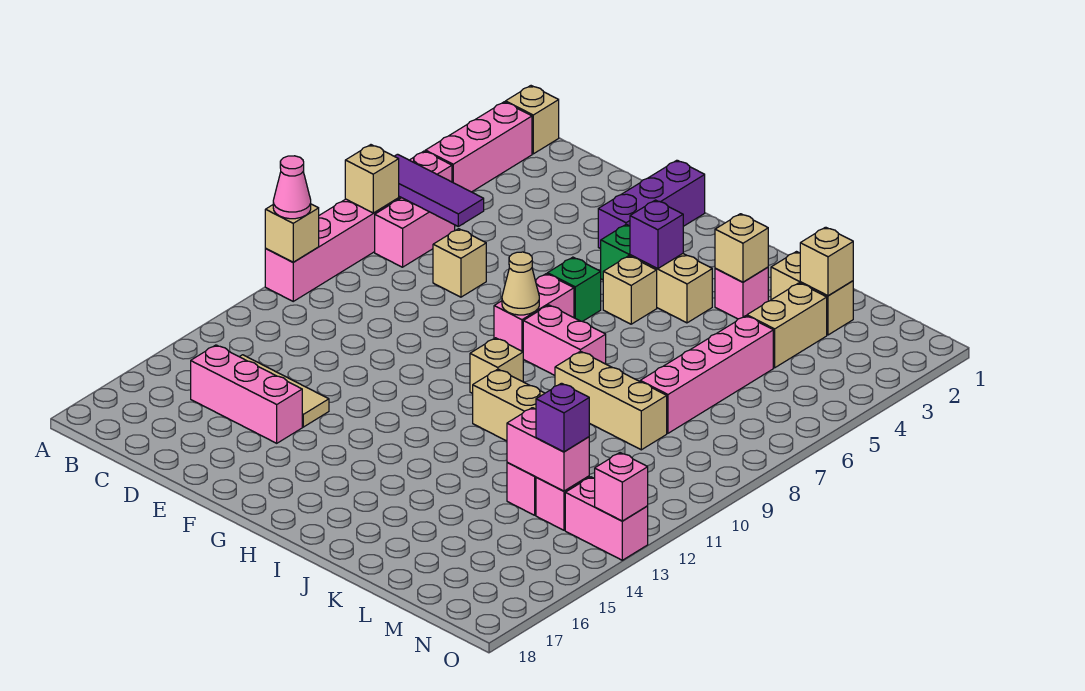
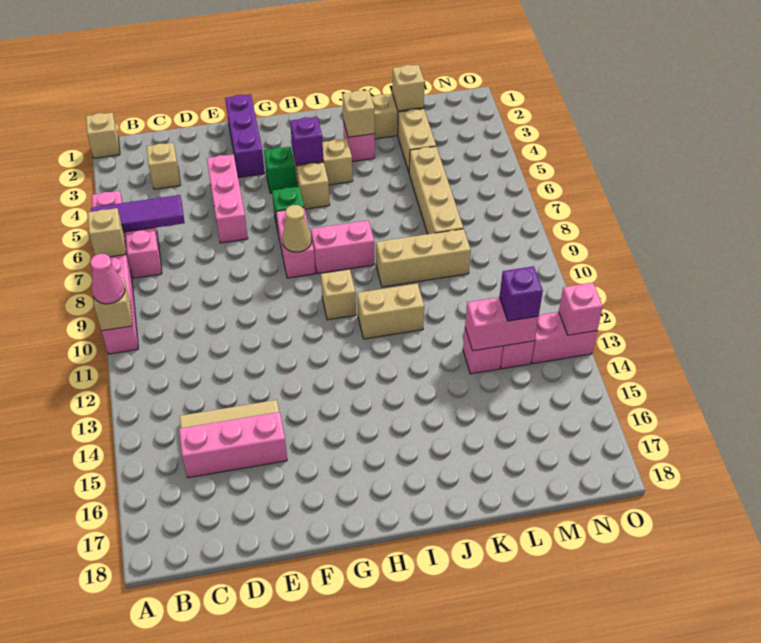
pink 1x3 brick [425,102,532,192] -> pink 1x3 brick moved to [207,154,248,243]
tan 1x1 brick [433,229,486,297] -> tan 1x1 brick moved to [147,143,180,189]
pink 1x4 brick [640,316,773,433] -> tan 1x4 brick [409,146,463,234]

